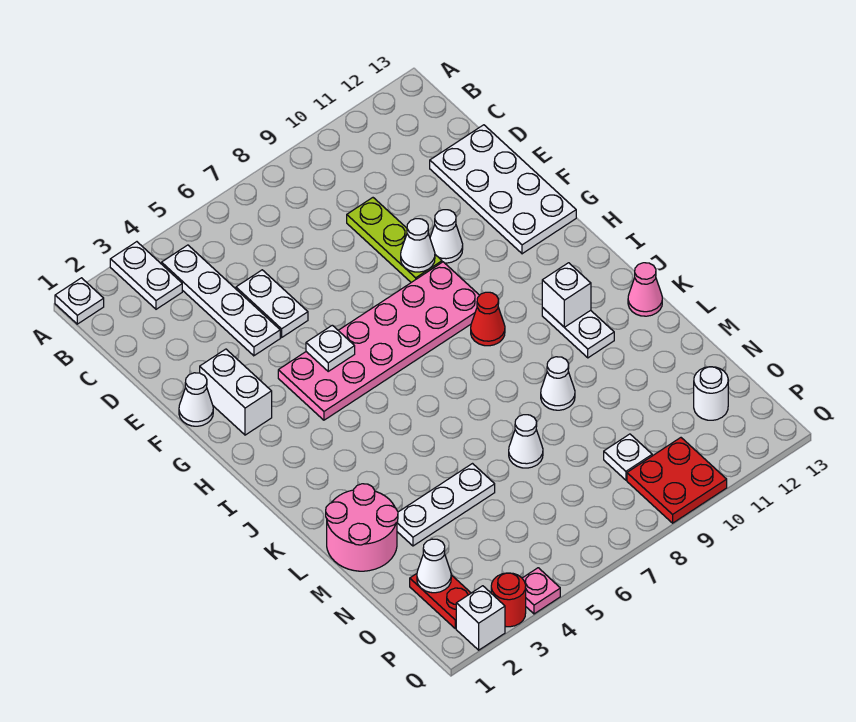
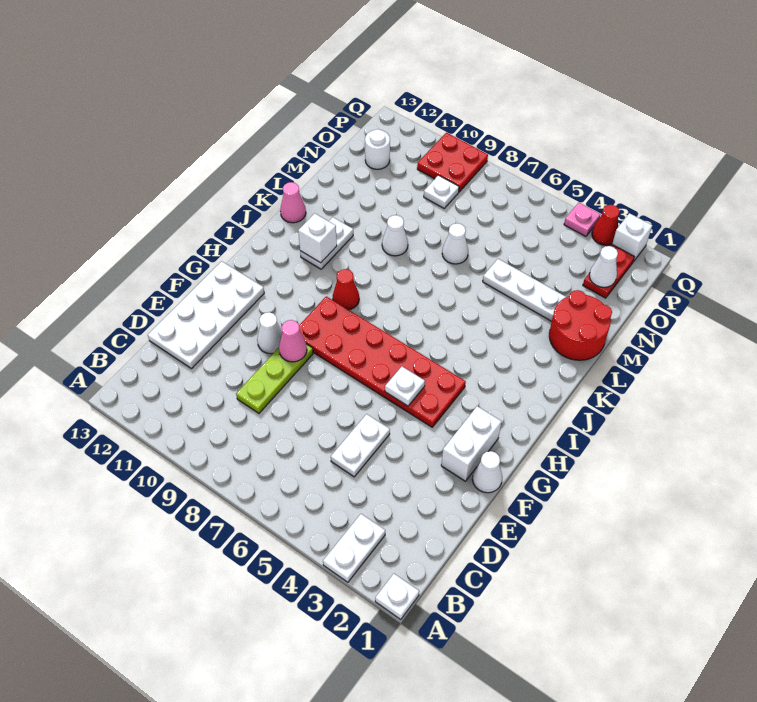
white 1x4 plate [162,245,280,356] -> none
white 1x1 cone [401,219,435,272] -> pink 1x1 cone [279,320,307,362]
pink 2x6 plate [278,262,480,420] -> red 2x6 plate [299,296,466,427]
pink 2x2 round brick [326,484,398,571] -> red 2x2 round brick [549,290,612,360]
red 1x1 round brick [491,573,526,627] -> red 1x1 cone [592,205,619,245]

